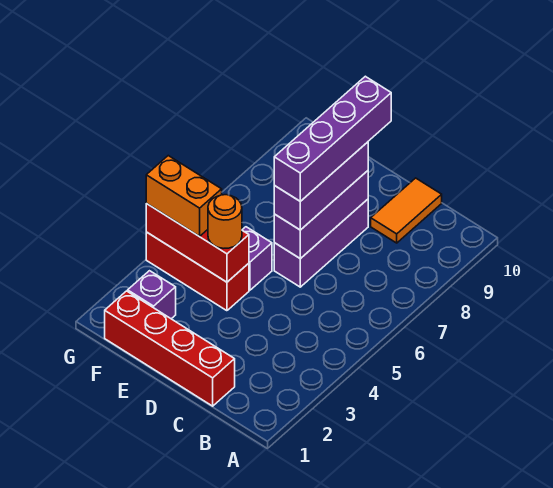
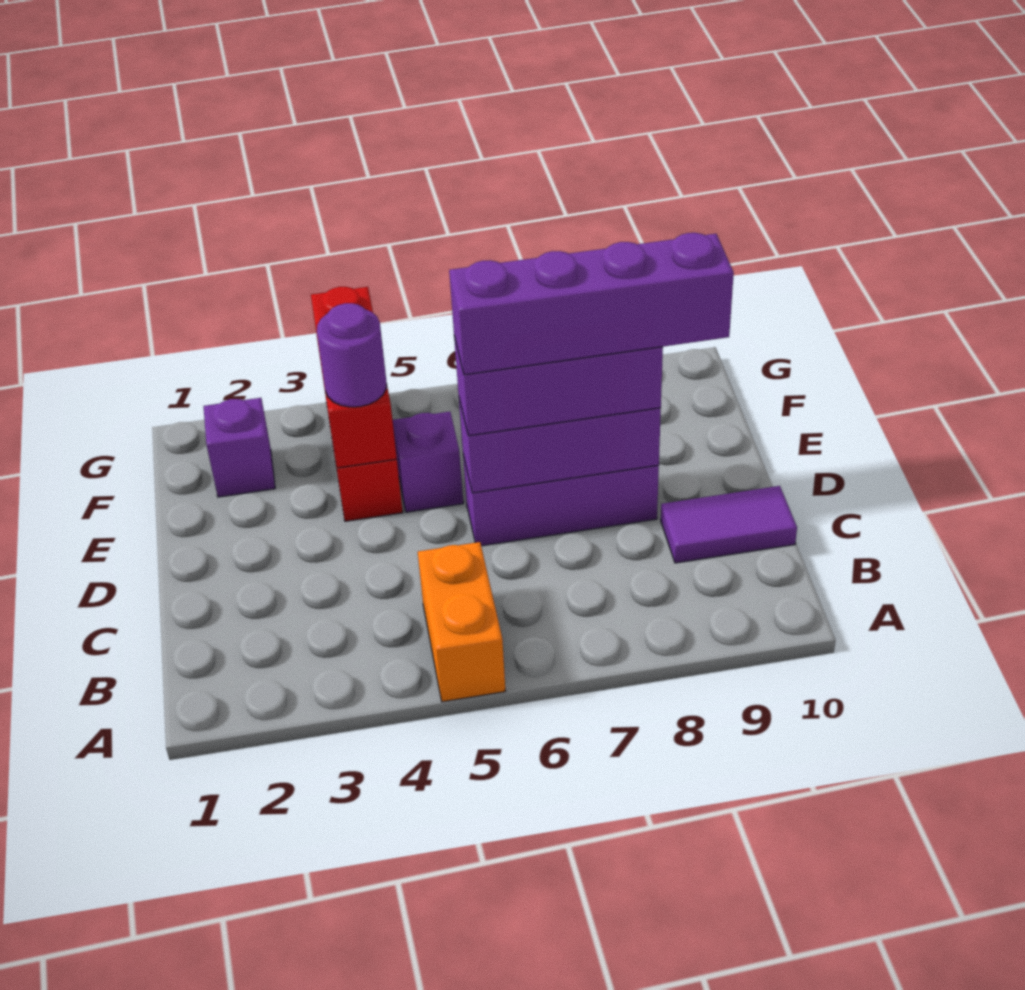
red 1x4 brick [105,291,235,406] -> none
orange 1x2 tile [371,178,442,243] -> purple 1x2 tile [661,486,797,563]
orange 1x1 round brick [208,195,242,248] -> purple 1x1 round brick [317,303,387,407]
orange 1x2 brick [146,156,222,236] -> orange 1x2 brick moved to [418,542,505,702]

